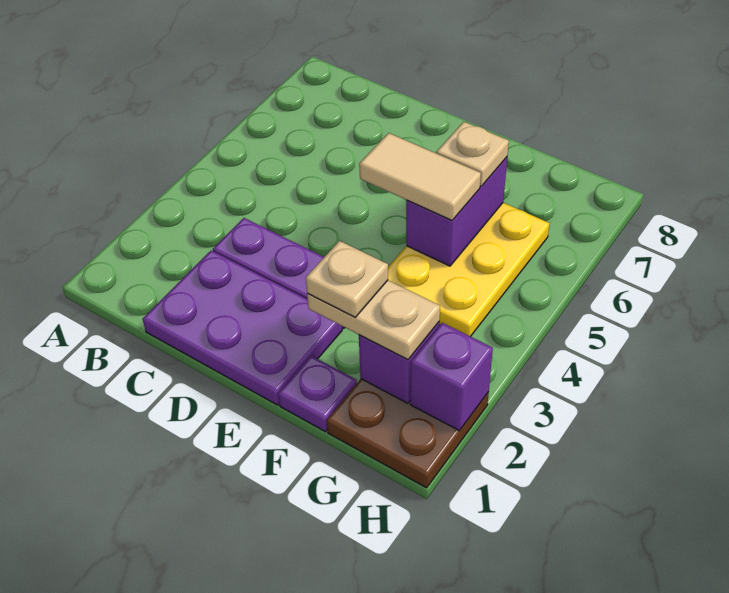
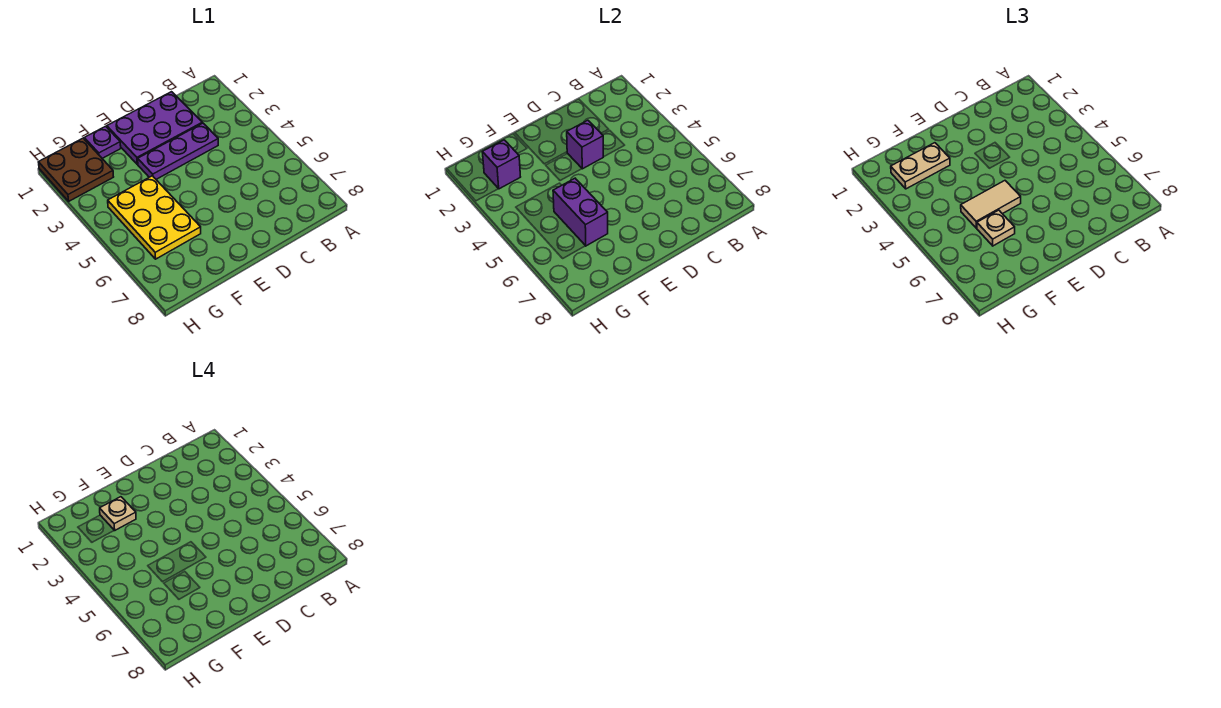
purple 1x1 brick [410,323,493,431] -> purple 1x1 brick moved to [567,120,603,169]

